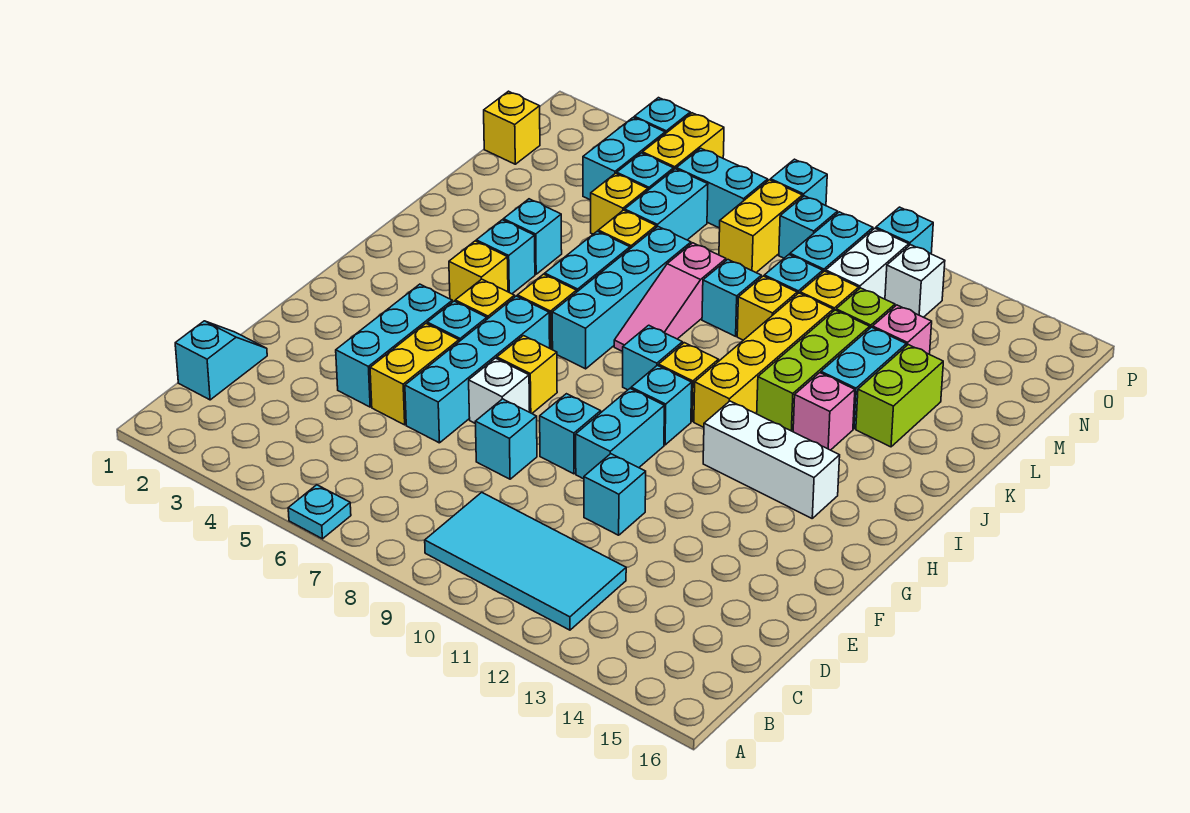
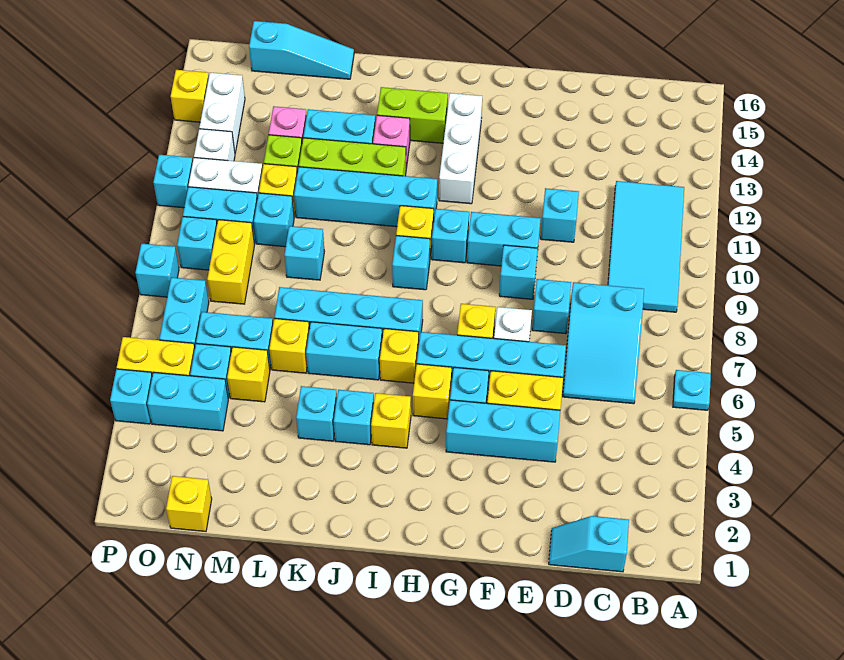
none -> cyan 2x3 slope [563,282,644,404]
yellow 1x4 brick [694,293,833,427] -> cyan 1x4 brick [294,167,437,227]
pink 1x3 slope [614,243,726,352] -> none
lime 1x2 brick [856,345,943,447] -> lime 1x2 brick moved to [377,87,448,143]
yellow 1x1 brick [737,276,797,340] -> yellow 1x1 brick moved to [171,70,209,122]
none -> cyan 1x3 slope [249,21,354,79]
yellow 1x2 brick [719,180,802,272] -> yellow 1x2 brick turned to [207,220,254,304]
none -> white 1x2 brick [199,73,245,153]

